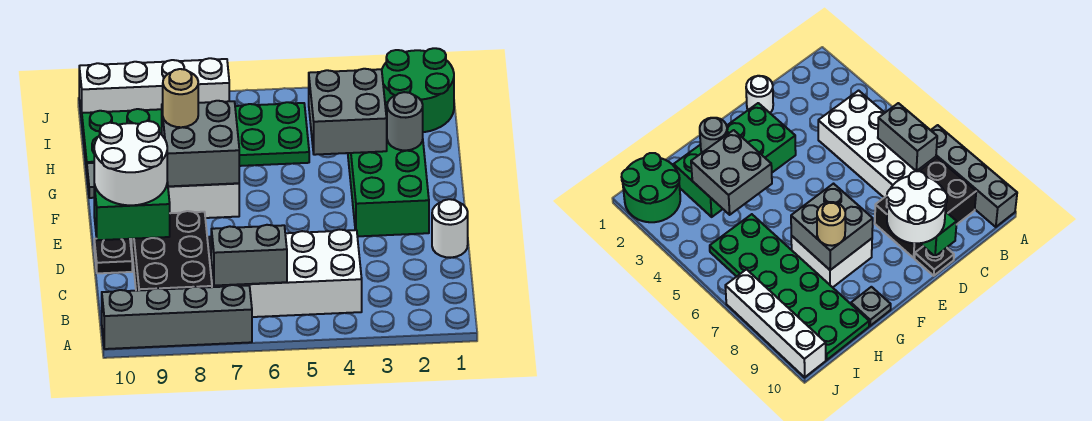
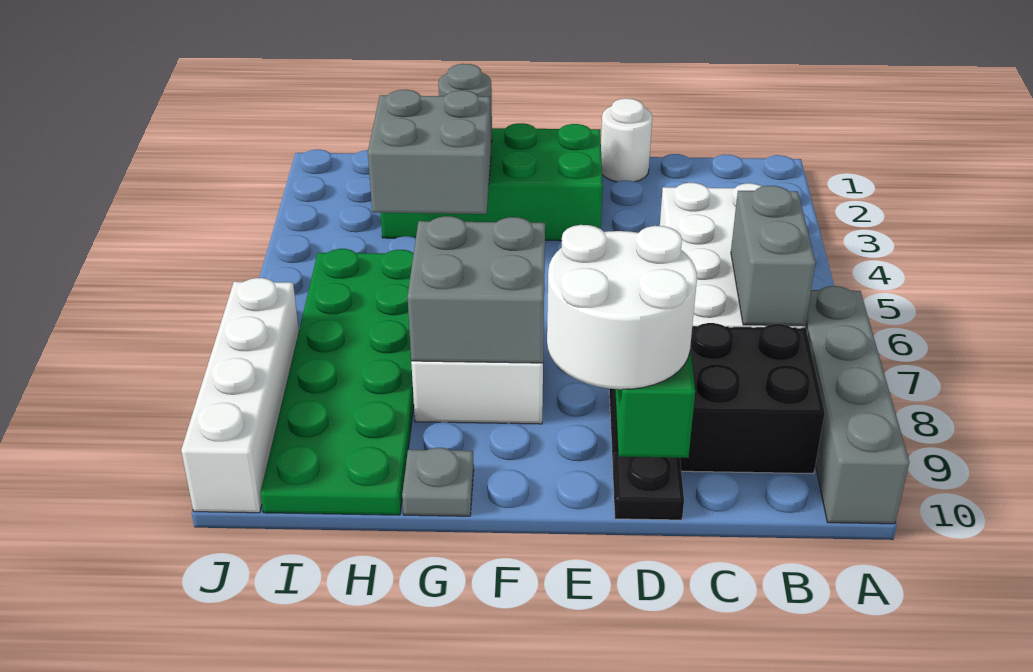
tan 1x1 round brick [163,69,198,127] -> none
green 2x2 round brick [382,48,454,132] -> none

